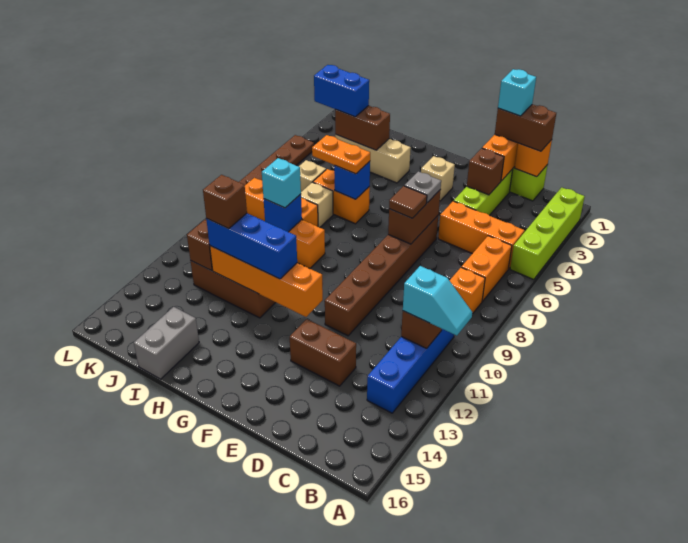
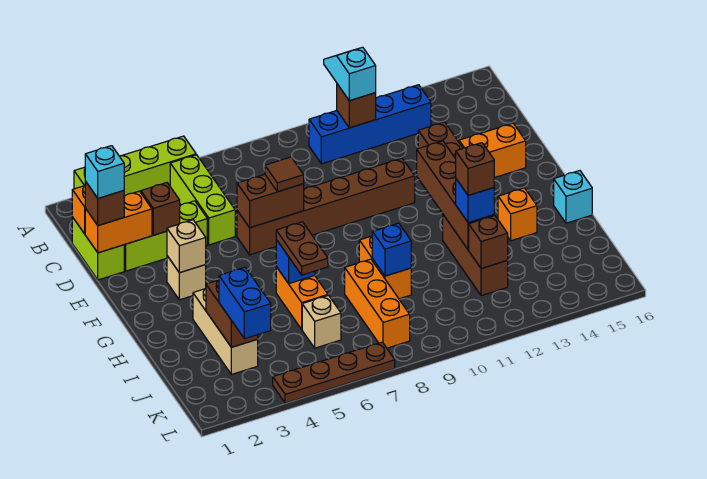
orange 1x3 brick [438,201,524,269] -> lime 1x3 brick [170,155,235,245]
orange 1x2 brick [461,236,512,301] -> orange 1x2 brick moved to [459,123,526,178]
orange 1x1 brick [449,268,485,314] -> orange 1x1 brick moved to [498,188,537,241]
brown 1x2 brick [495,104,556,151] -> brown 1x1 brick [85,181,124,226]
grey 1x1 plate [404,171,441,203] -> none
orange 1x4 brick [210,246,323,317] -> brown 1x4 brick [417,141,494,250]
blue 1x3 brick [206,213,297,279] -> blue 1x1 brick [456,179,494,223]
orange 1x2 plate [312,135,370,174] -> brown 1x2 plate [276,222,328,275]
tan 1x1 brick [301,182,333,227] -> tan 1x1 brick moved to [167,220,206,273]
cyan 1x1 brick [262,158,301,208] -> cyan 1x1 brick moved to [554,171,592,223]
grey 1x2 brick [134,307,199,379] -> none

